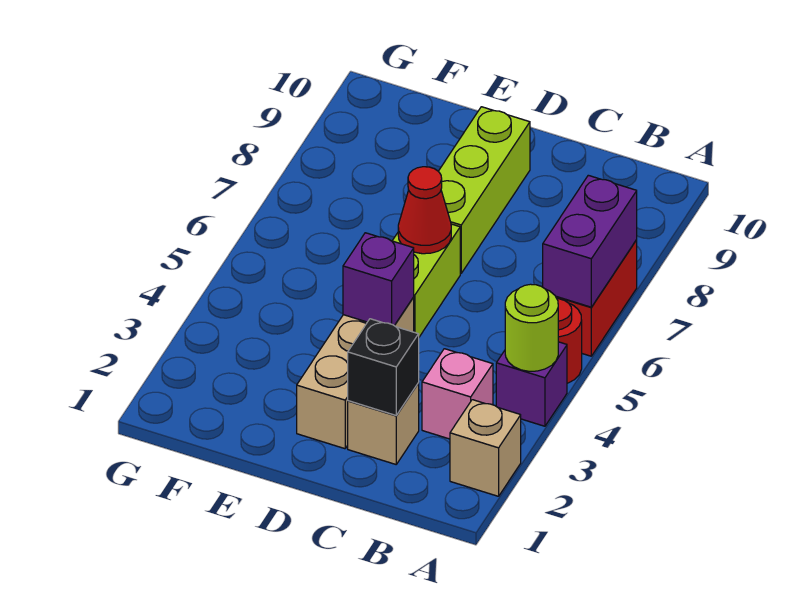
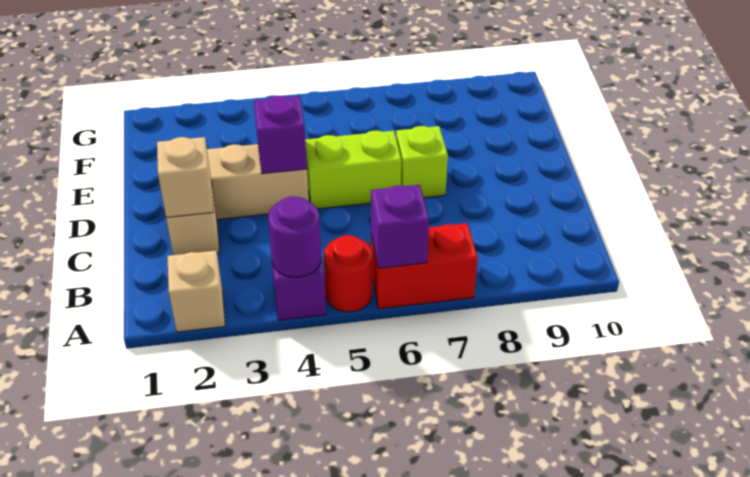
lime 1x1 round brick [505,284,558,371] -> purple 1x1 round brick [268,196,321,277]
purple 1x2 brick [543,175,637,307] -> purple 1x1 brick [371,185,429,268]
pink 1x1 brick [422,349,493,439] -> none
black 1x1 brick [348,319,419,415] -> tan 1x1 brick [157,137,214,217]
red 1x1 cone [398,167,451,254] -> none
lime 1x3 brick [439,107,530,273] -> lime 1x1 brick [396,126,448,198]

